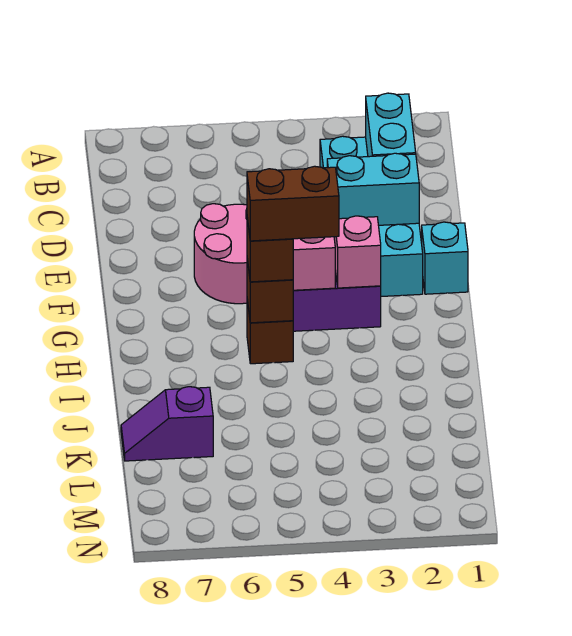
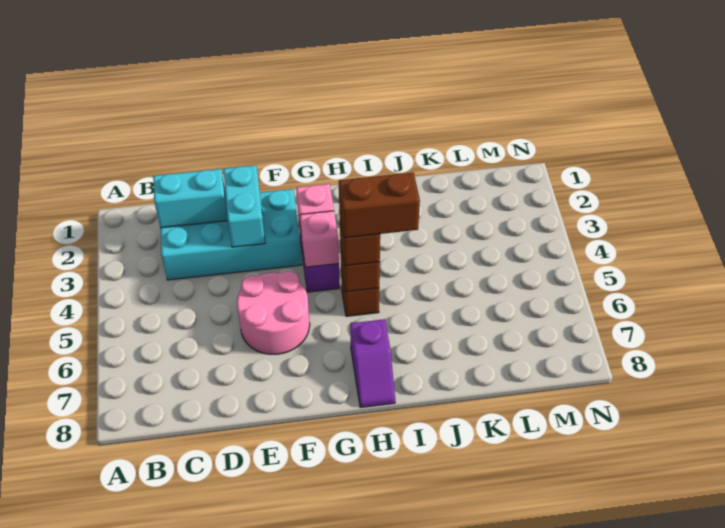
cyan 1x1 brick [422,222,468,294] -> none
brown 1x2 brick [247,166,339,241] -> brown 1x2 brick turned to [339,172,420,238]
purple 1x2 slope [121,387,213,461] -> purple 1x2 slope moved to [350,319,395,408]

